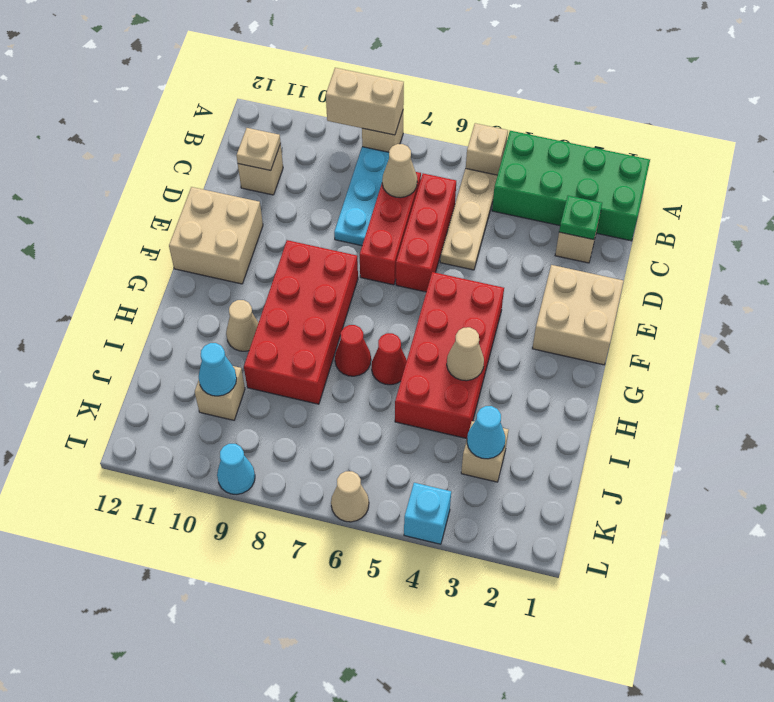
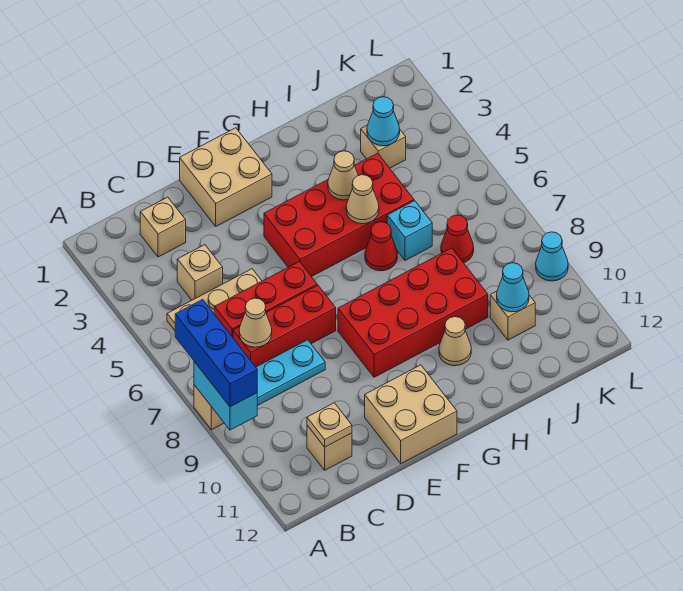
green 2x4 brick [492,131,650,241] -> none
tan 1x1 brick [466,123,508,175] -> tan 1x1 brick moved to [177,245,223,300]
none -> blue 1x3 brick [175,299,257,407]
tan 1x2 brick [326,68,404,135] -> cyan 1x2 brick [194,362,257,430]
green 1x1 plate [559,196,602,240] -> none
red 1x1 cone [335,325,371,376] -> red 1x1 cone moved to [441,215,474,263]
cyan 1x1 brick [404,483,451,544] -> cyan 1x1 brick moved to [387,201,432,260]
tan 1x1 cone [331,471,369,522] -> tan 1x1 cone moved to [346,175,379,224]

